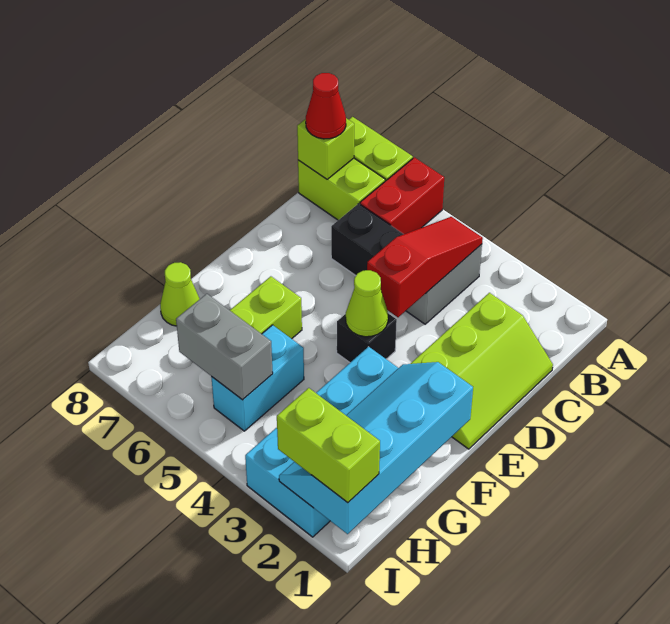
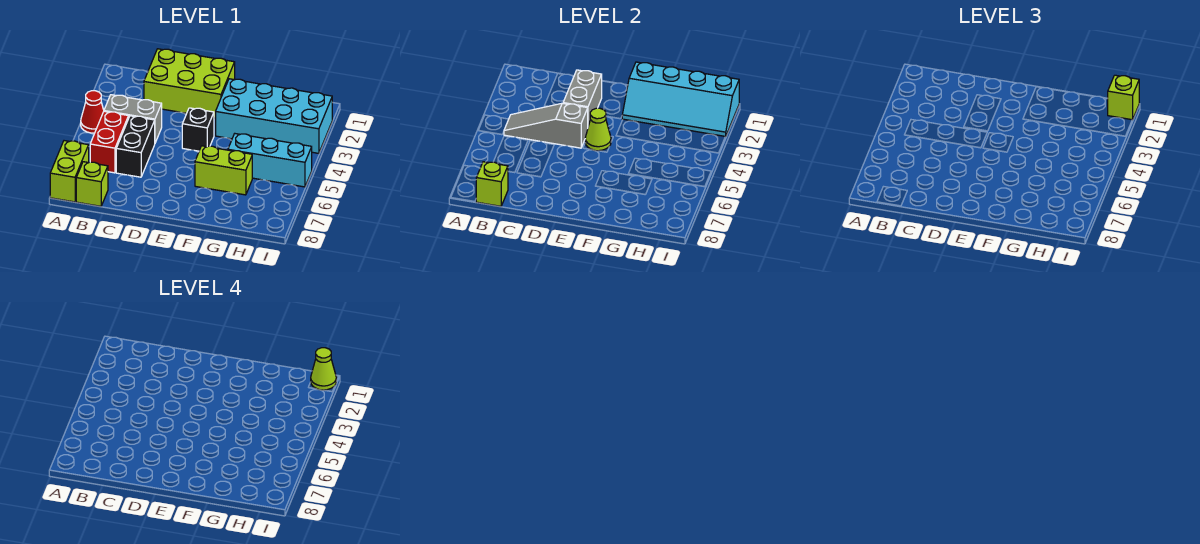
red 1x2 brick [360,157,444,234] -> red 1x2 brick turned to [90,111,129,173]
red 1x3 slope [367,217,483,317] -> grey 1x3 slope [504,103,588,148]
lime 1x2 brick [298,158,385,220] -> lime 1x1 brick [76,162,108,206]
red 1x1 cone [306,73,346,139] -> red 1x1 cone moved to [81,91,104,133]
lime 2x3 slope [411,293,553,449] -> lime 2x3 brick [144,49,235,118]
cyan 1x2 brick [211,325,304,431] -> cyan 1x3 brick [228,134,312,187]
lime 1x1 cone [160,262,199,326] -> lime 1x1 cone moved to [311,348,336,390]
grey 1x2 brick [176,294,273,400] -> grey 1x2 brick moved to [563,70,602,126]
lime 1x2 brick [277,388,380,503] -> lime 1x1 brick [1107,75,1139,120]

